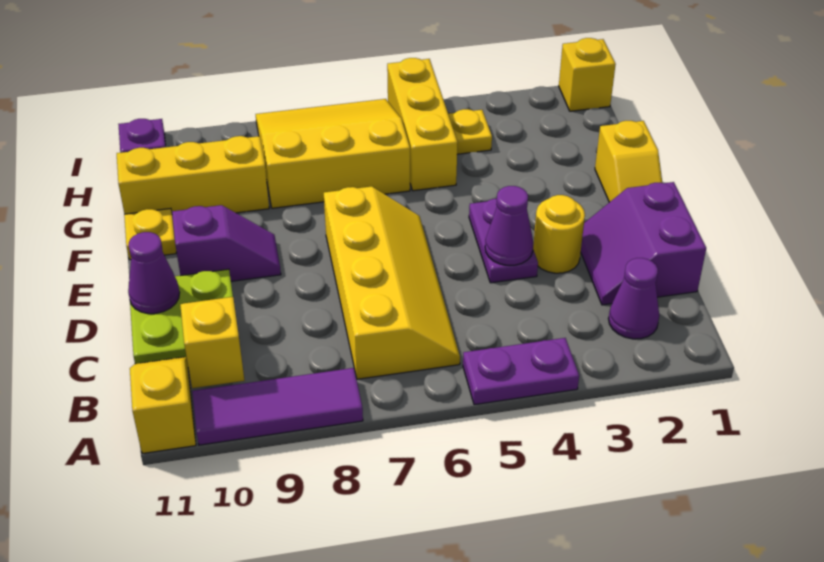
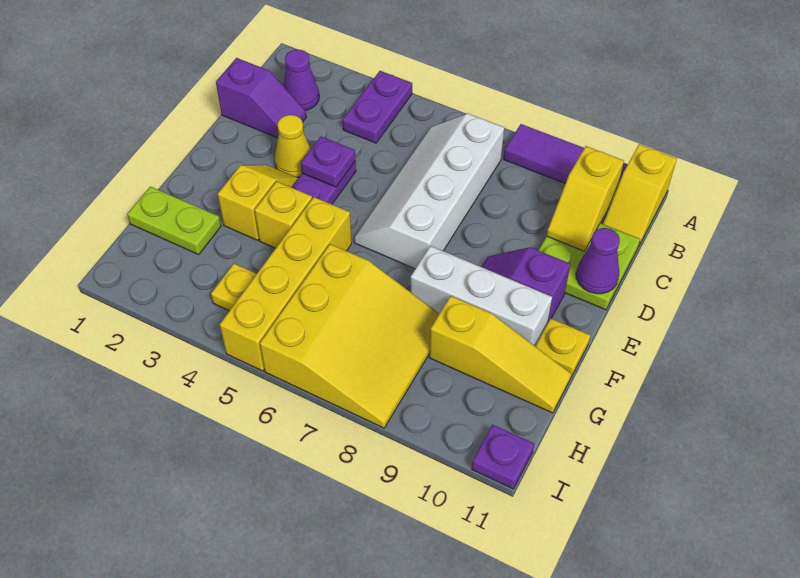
purple 1x2 plate [463,338,579,405] -> purple 1x2 plate turned to [343,71,412,143]
yellow 2x4 slope [324,186,460,379] -> white 2x4 slope [354,114,504,269]
purple 2x2 slope [581,182,706,305] -> purple 1x2 slope [216,58,306,138]
yellow 1x1 round brick [533,195,585,273] -> yellow 1x1 cone [275,115,311,178]
purple 1x1 cone [485,186,533,265] -> purple 1x1 plate [301,137,355,187]
yellow 1x2 slope [595,121,662,202] -> yellow 1x2 slope moved to [218,165,298,240]
none -> white 1x3 brick [410,246,552,346]
none -> lime 1x2 plate [127,187,221,254]
yellow 1x3 brick [387,58,458,191] -> yellow 1x4 brick [220,197,352,371]
yellow 3x3 slope [256,99,410,208] -> yellow 3x3 slope turned to [260,244,439,428]
yellow 1x3 brick [117,136,269,214] -> yellow 1x3 slope [429,296,571,413]
yellow 1x1 brick [559,38,616,111] -> yellow 1x1 brick moved to [255,181,312,248]

